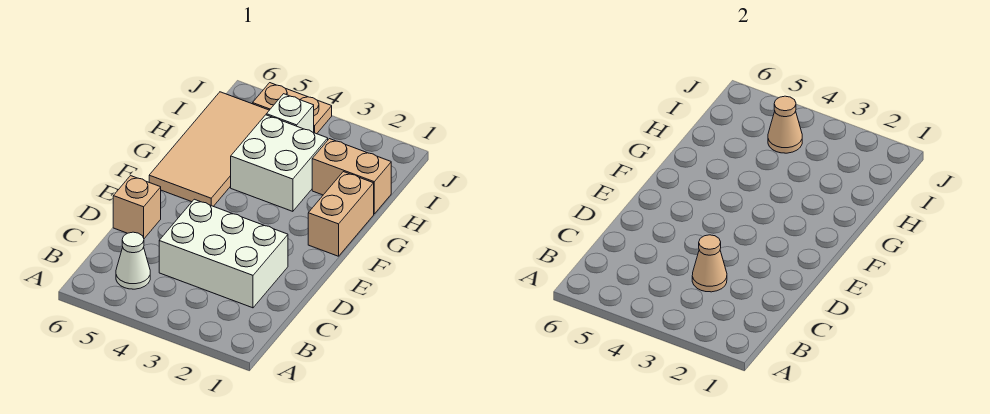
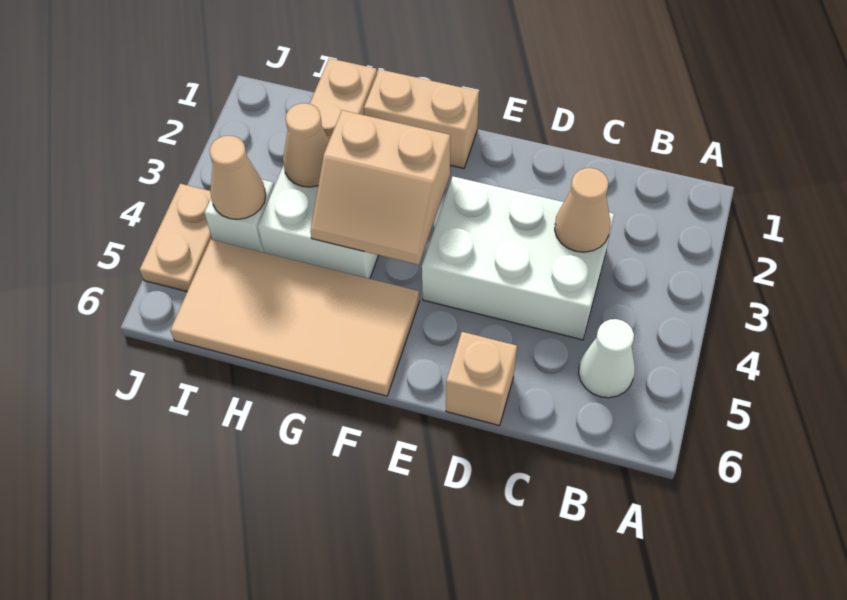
white 2x3 brick [159,199,288,308] -> white 2x3 brick turned to [422,176,614,340]
none -> tan 2x2 slope [310,110,450,265]
none -> tan 1x1 cone [283,103,329,187]

